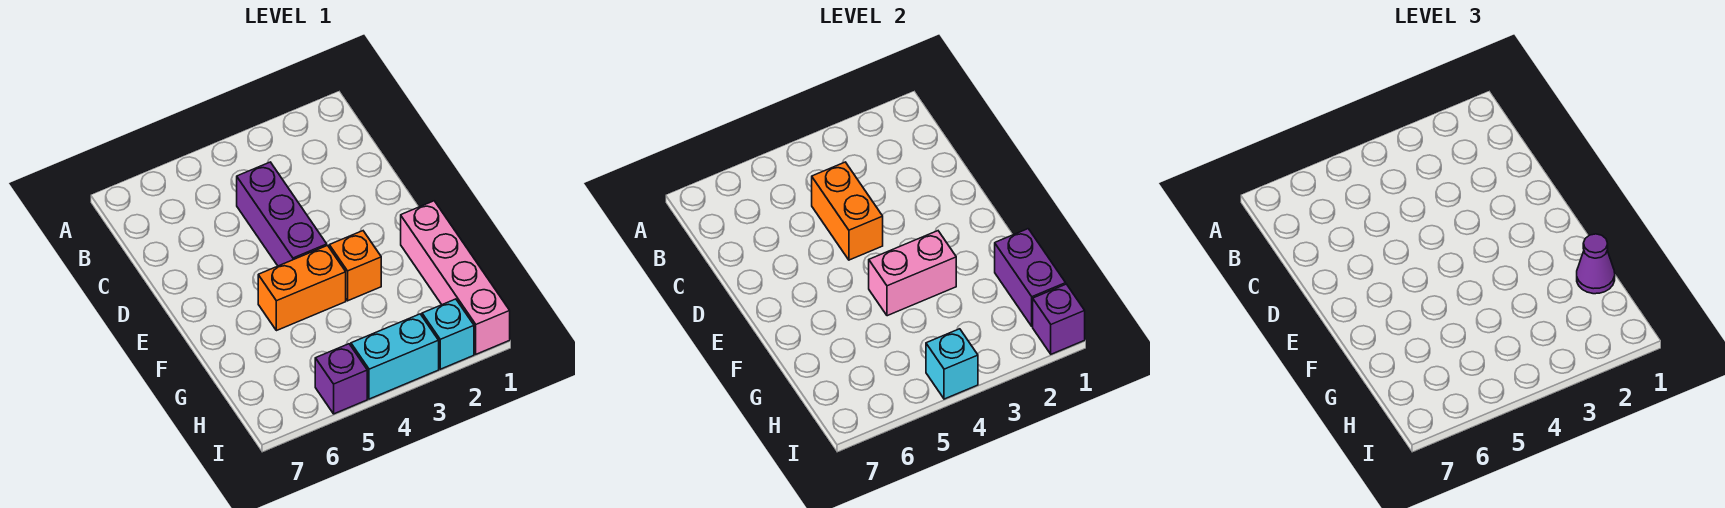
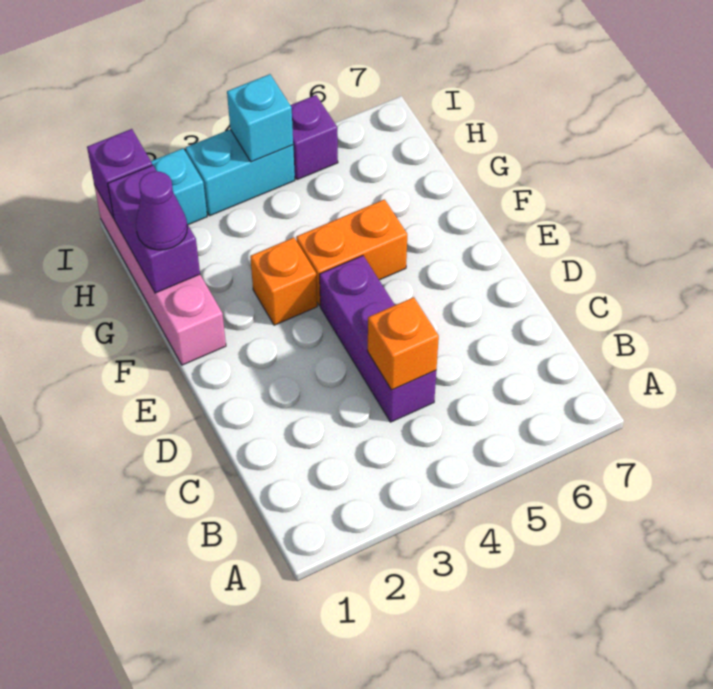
orange 1x2 brick [812,162,883,260] -> orange 1x1 brick [368,297,439,390]
pink 1x2 brick [869,231,956,316] -> none

